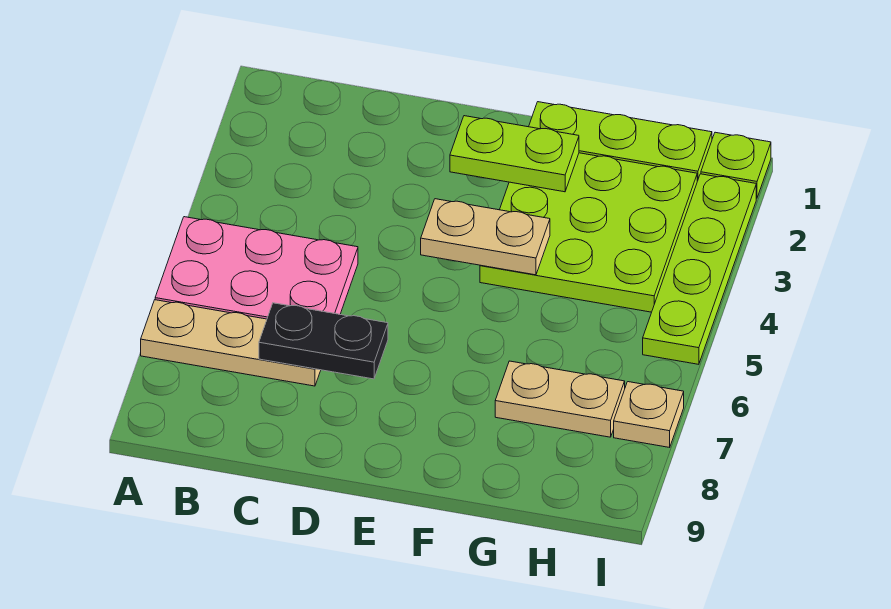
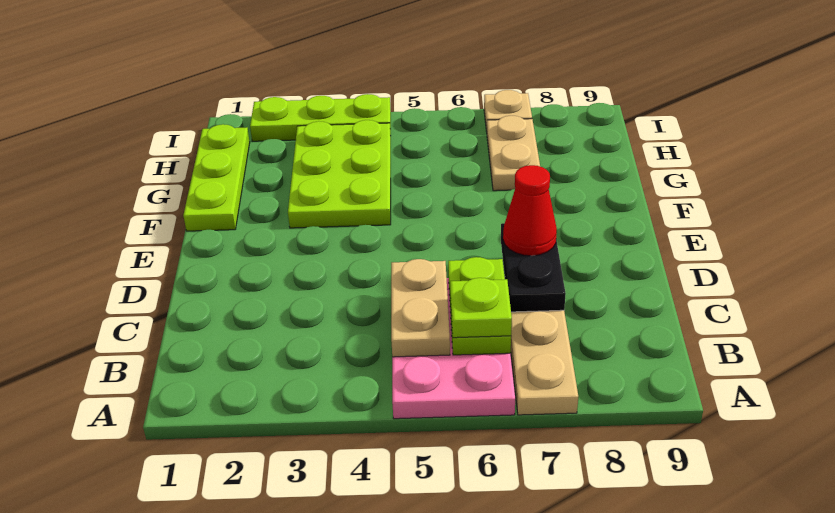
none -> red 1x1 cone [503,165,557,256]
lime 1x2 plate [450,116,579,192] -> lime 1x2 plate moved to [448,257,511,355]
tan 1x2 plate [421,199,550,275] -> tan 1x2 plate moved to [391,259,450,357]
lime 3x3 plate [480,153,697,312] -> lime 2x3 plate [288,120,391,228]
lime 1x1 plate [701,132,771,198] -> lime 1x1 plate moved to [450,278,512,338]
lime 1x4 plate [643,174,756,364] -> lime 1x3 plate [250,94,391,141]

